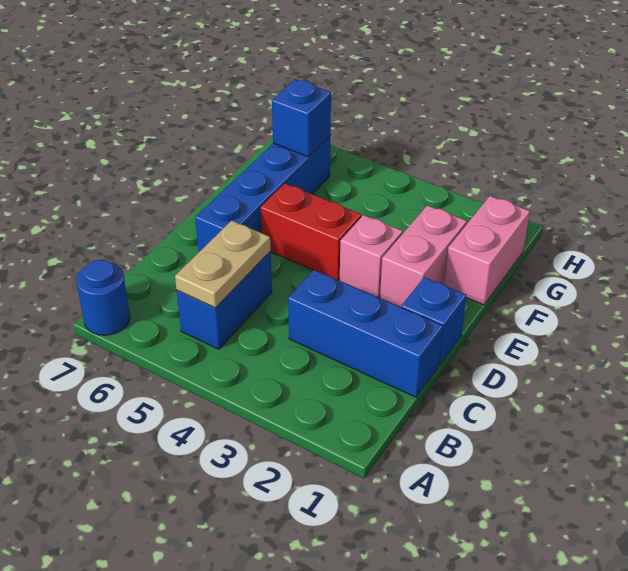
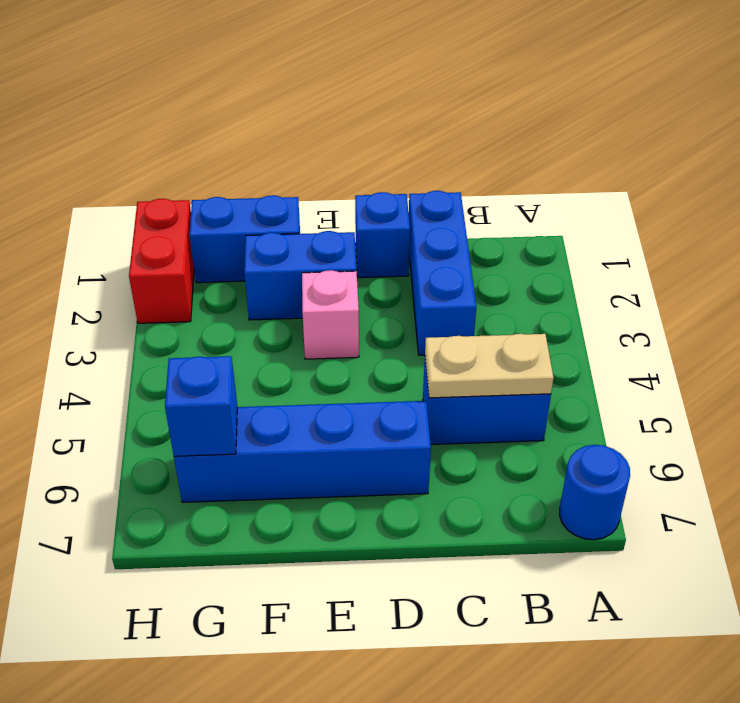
pink 1x2 brick [380,205,467,307] -> blue 1x2 brick [244,231,357,320]
red 1x2 brick [261,184,362,280] -> red 1x2 brick moved to [129,199,194,323]
pink 1x2 brick [444,196,530,305] -> blue 1x2 brick [190,195,300,283]

